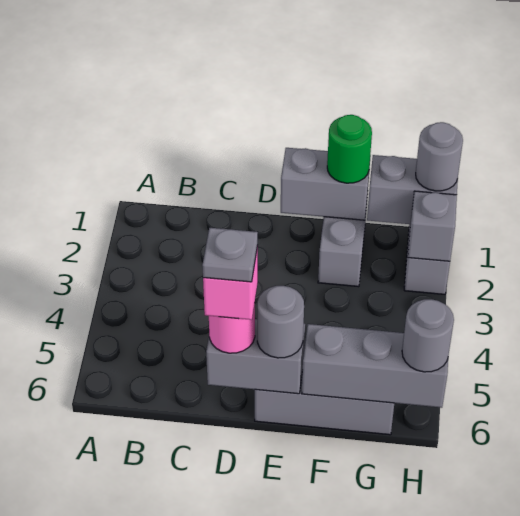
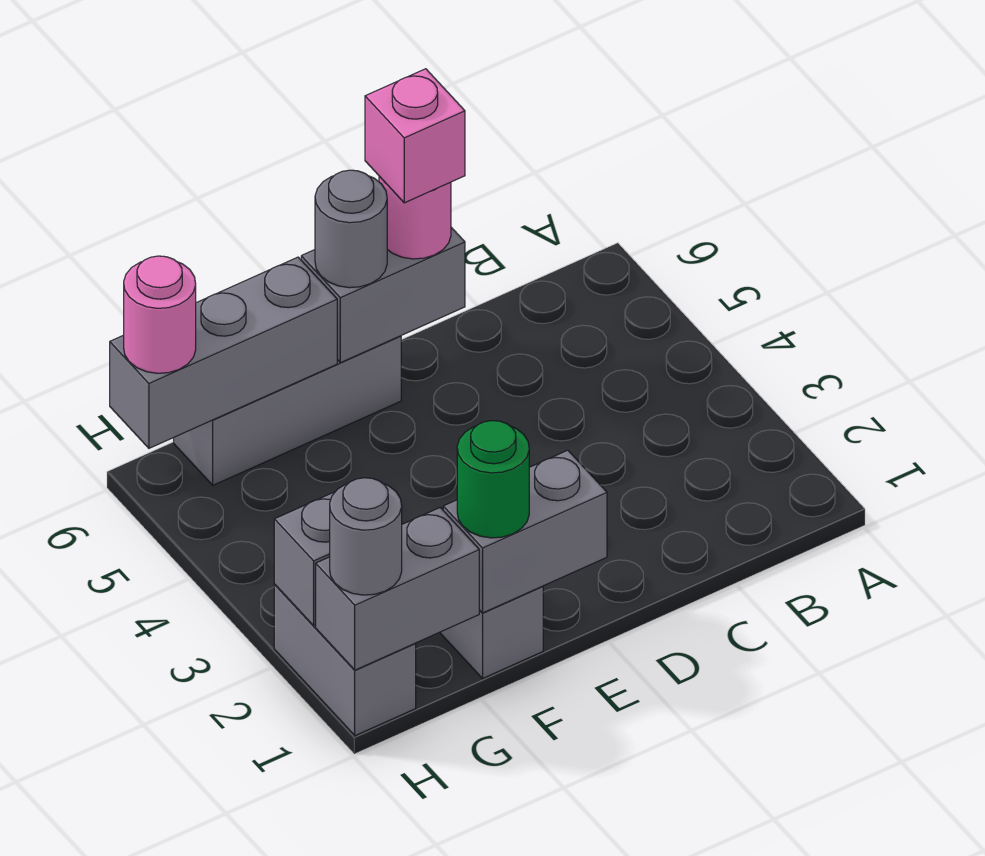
grey 1x1 plate [202,228,258,282] -> none
grey 1x1 round brick [402,299,454,372] -> pink 1x1 round brick [124,256,196,373]

